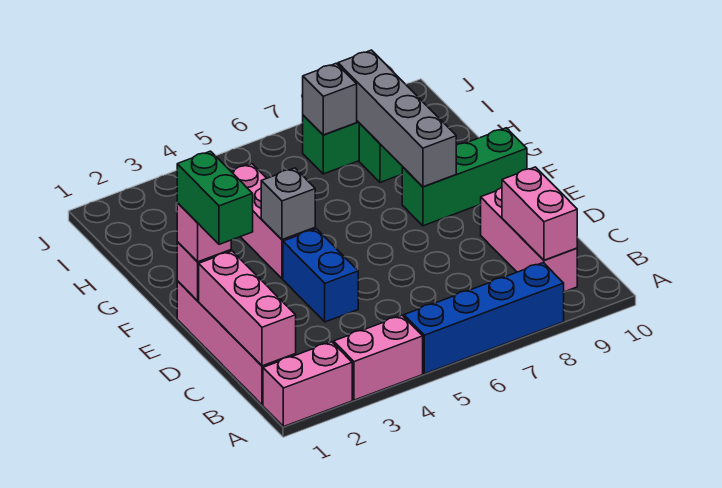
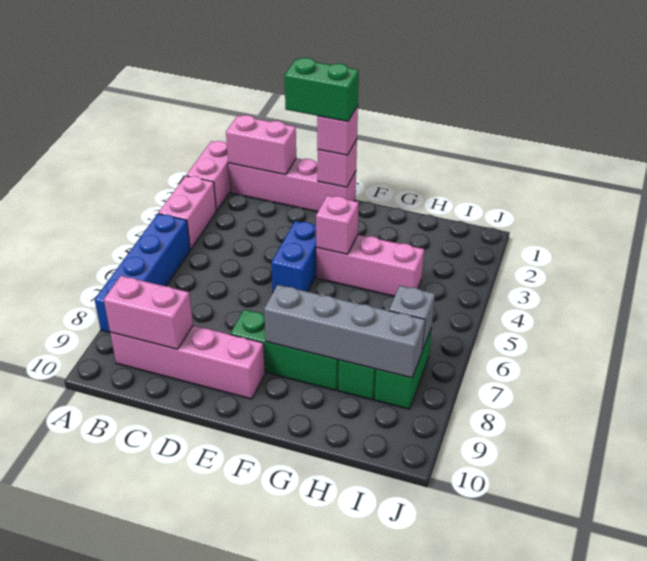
pink 1x3 brick [199,251,296,366] -> pink 1x2 brick [226,115,296,175]
pink 1x3 brick [480,187,577,292] -> pink 1x4 brick [110,325,265,399]
blue 1x2 brick [283,229,358,322] -> blue 1x2 brick turned to [271,221,316,292]
grey 1x1 brick [261,168,315,240] -> pink 1x1 brick [316,196,359,254]
green 1x3 brick [402,128,527,226] -> green 1x3 brick turned to [230,310,339,390]

